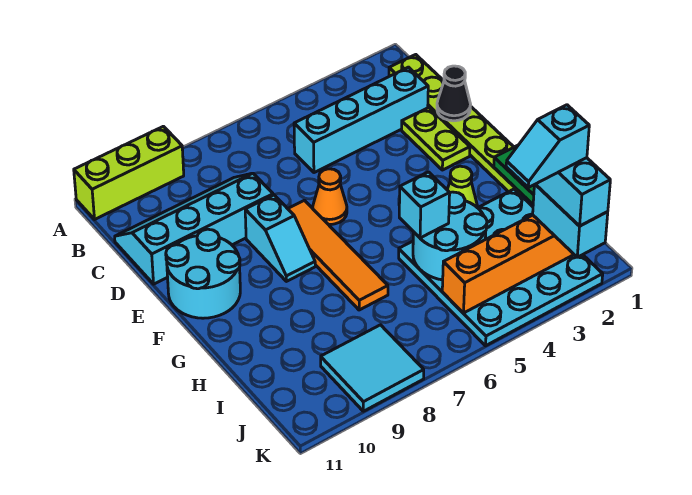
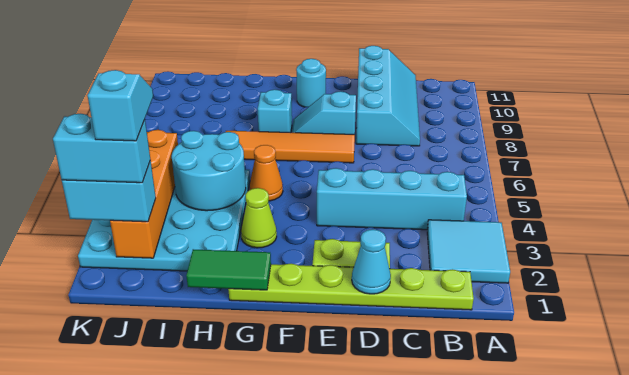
lime 1x3 brick [74,126,184,219] -> none
cyan 1x4 brick [294,67,428,173] -> cyan 1x4 brick turned to [317,168,467,230]
black 1x1 cone [437,66,471,121] -> cyan 1x1 cone [352,229,391,294]
orange 1x1 cone [313,169,347,225] -> orange 1x1 cone moved to [250,145,283,201]
cyan 2x2 round brick [166,229,240,318] -> cyan 1x1 round brick [296,59,326,107]
cyan 1x1 brick [399,172,450,238] -> cyan 1x1 brick moved to [258,90,292,133]
cyan 2x2 tile [321,325,424,411] -> cyan 2x2 tile moved to [427,220,510,283]

